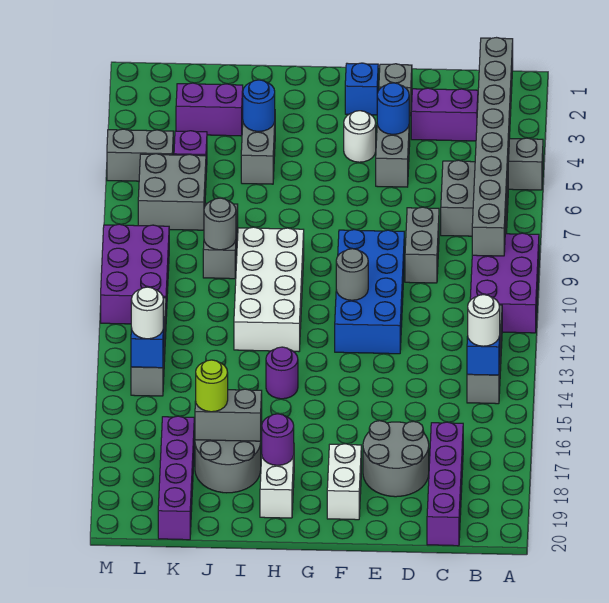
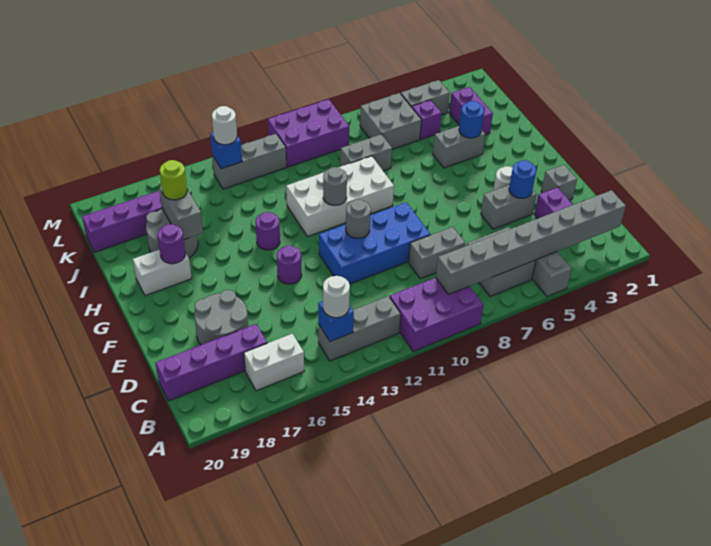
blue 1x1 brick [345,63,378,115] -> none
none -> purple 1x1 round brick [277,246,302,284]
white 1x2 brick [327,444,361,520] -> white 1x2 brick moved to [244,334,304,391]
grey 1x1 round brick [204,198,236,250] -> grey 1x1 round brick moved to [323,167,347,205]
grey 1x2 brick [107,129,173,181] -> grey 1x2 brick turned to [401,80,450,115]

